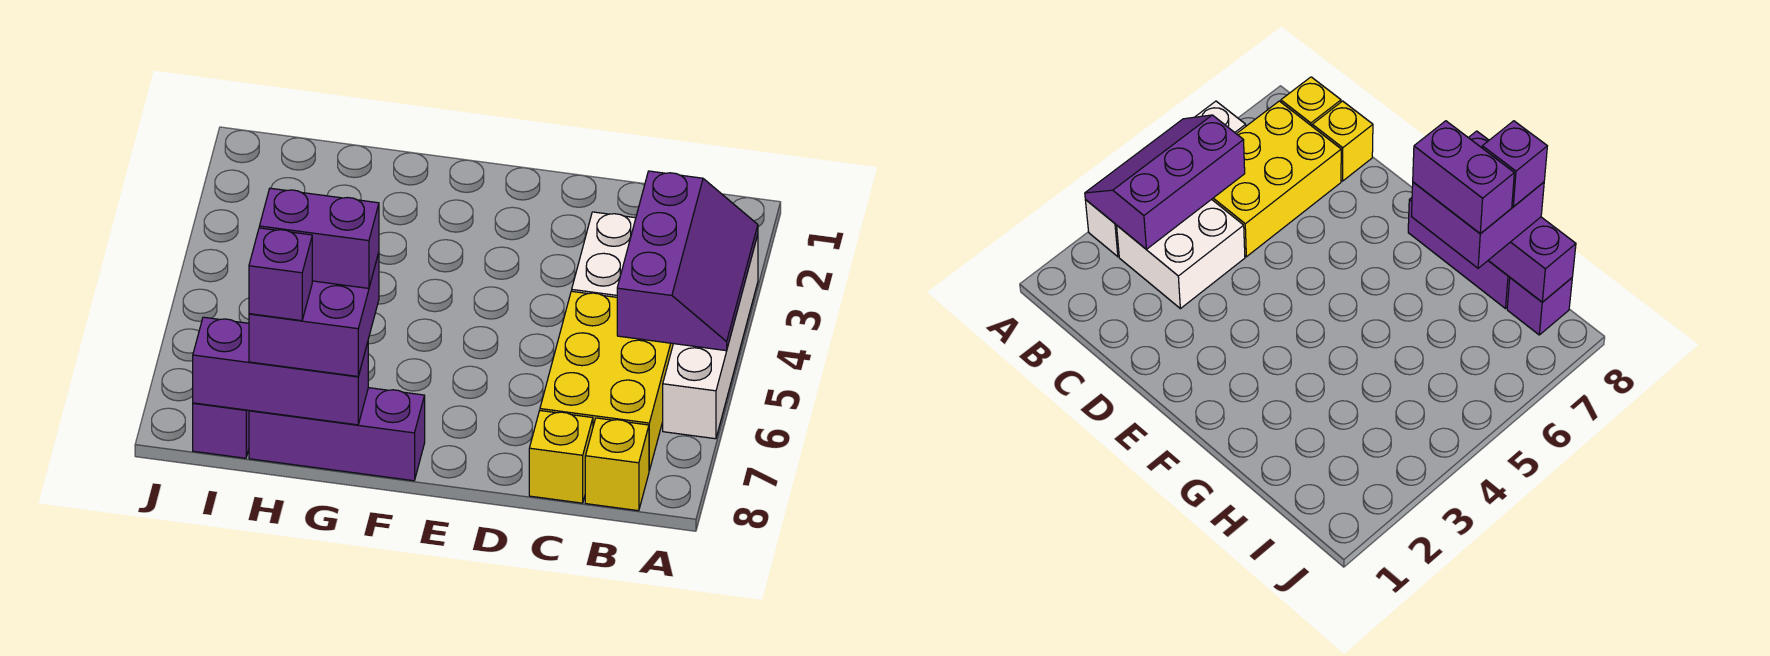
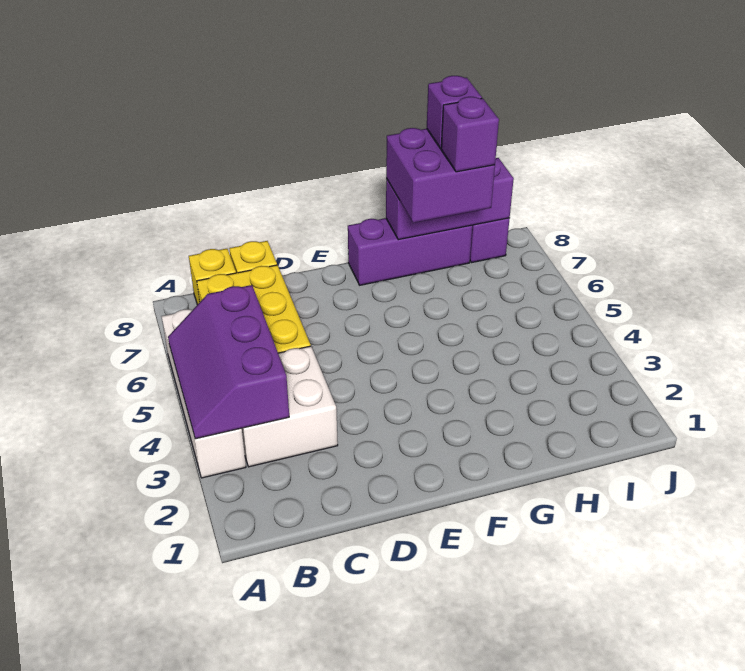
purple 1x2 brick [259,188,379,288] -> purple 1x1 brick [441,97,499,172]

